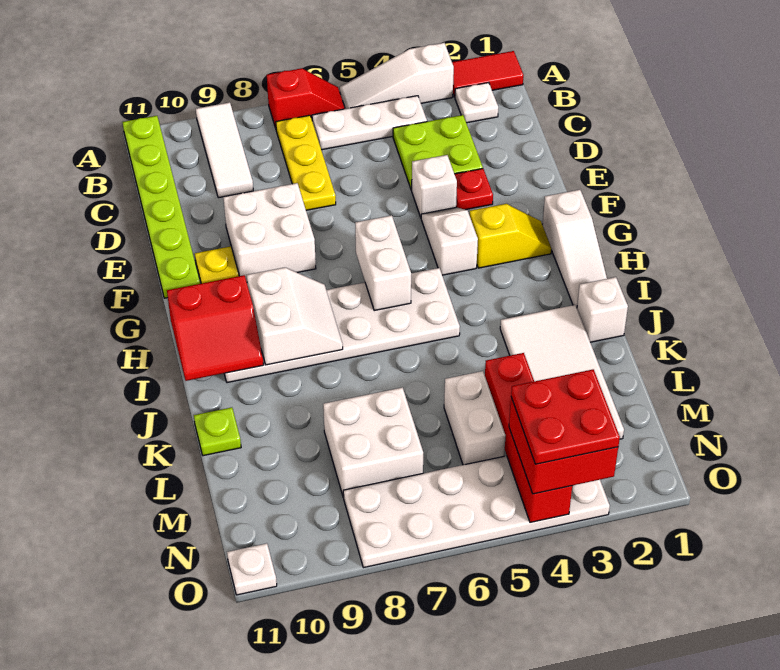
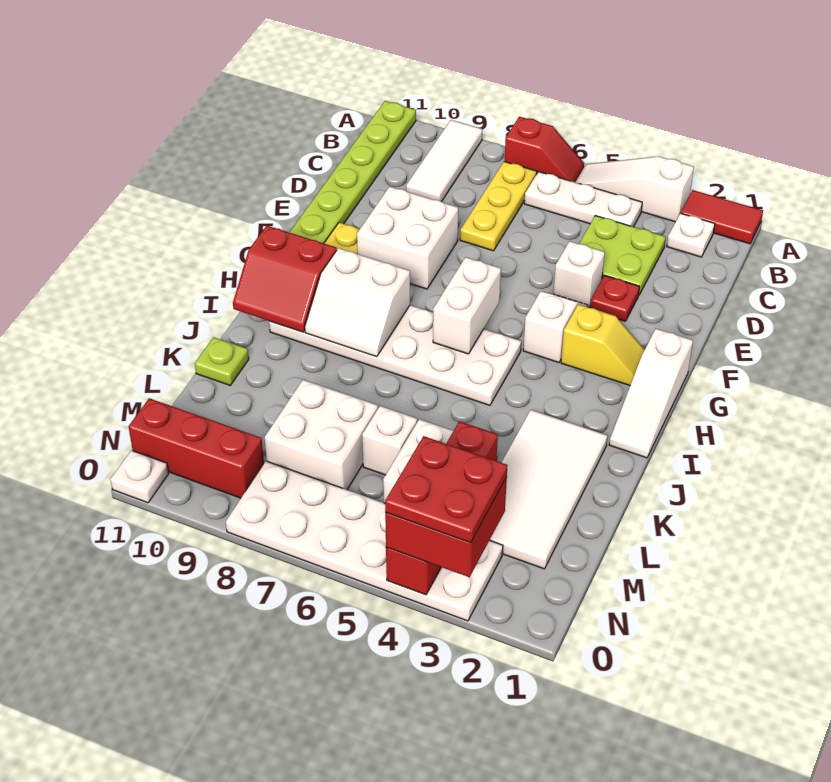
white 2x2 slope [247,267,343,365] -> white 2x2 slope turned to [305,248,410,357]
white 1x1 brick [577,277,628,342] -> white 1x1 brick moved to [362,406,417,475]
none -> red 1x3 brick [129,398,264,498]

